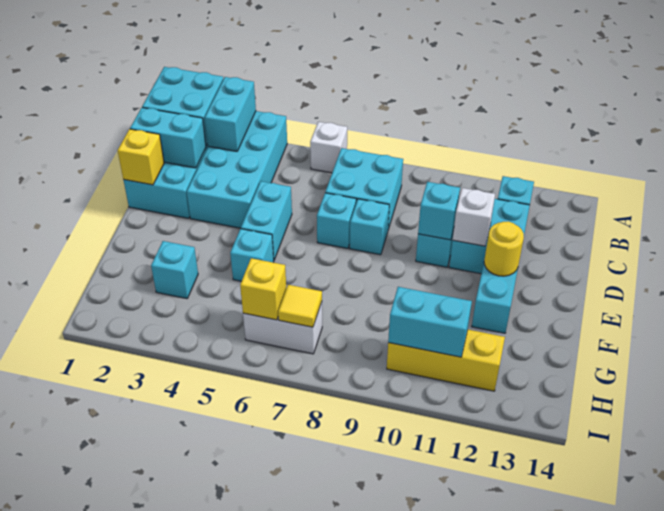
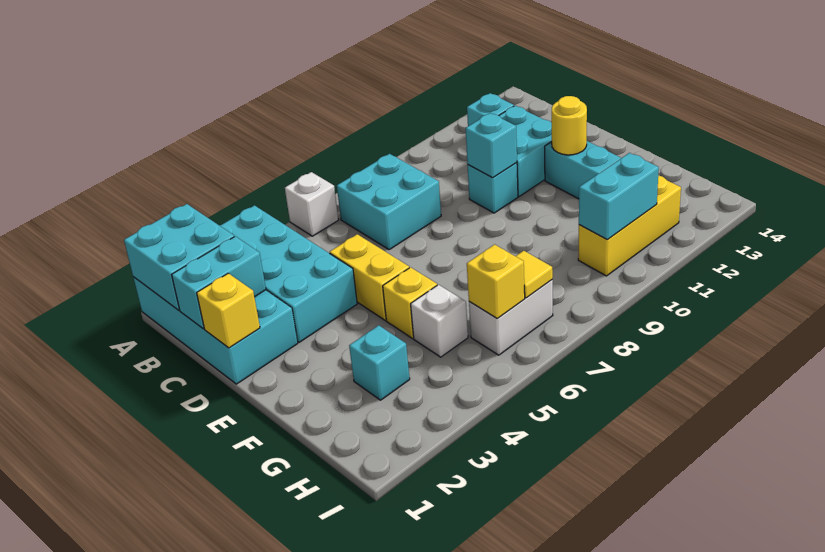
cyan 1x2 brick [205,77,256,151] -> none
cyan 1x2 brick [241,181,292,260] -> yellow 1x2 brick [330,234,409,320]
cyan 1x1 brick [317,193,356,248] -> none
cyan 1x1 brick [350,199,389,255] -> none
white 1x1 brick [453,188,495,246] -> white 1x1 brick moved to [411,285,468,357]
cyan 1x1 brick [230,229,274,281] -> yellow 1x1 brick [383,267,437,338]

